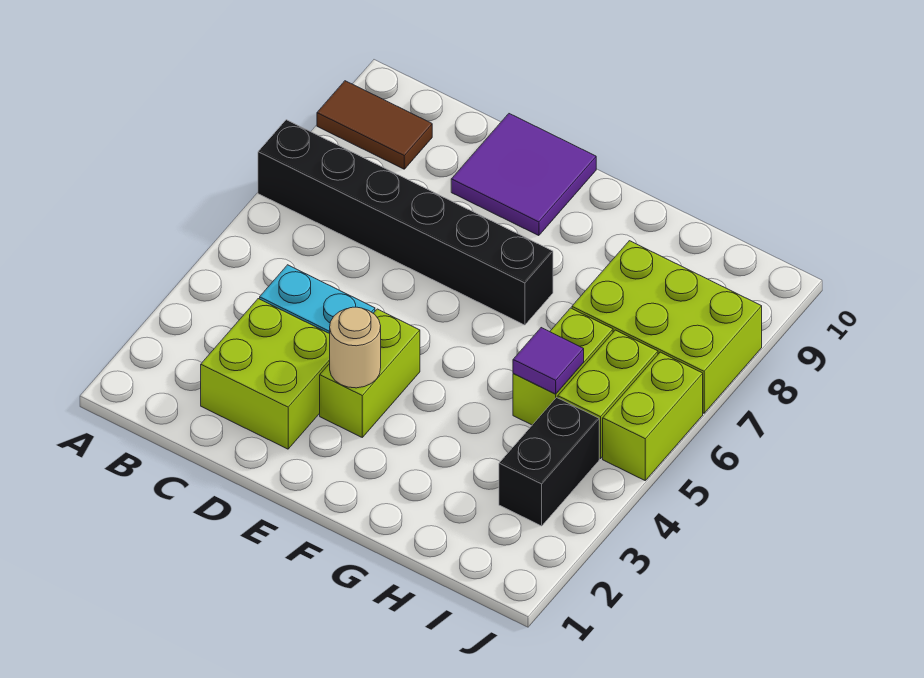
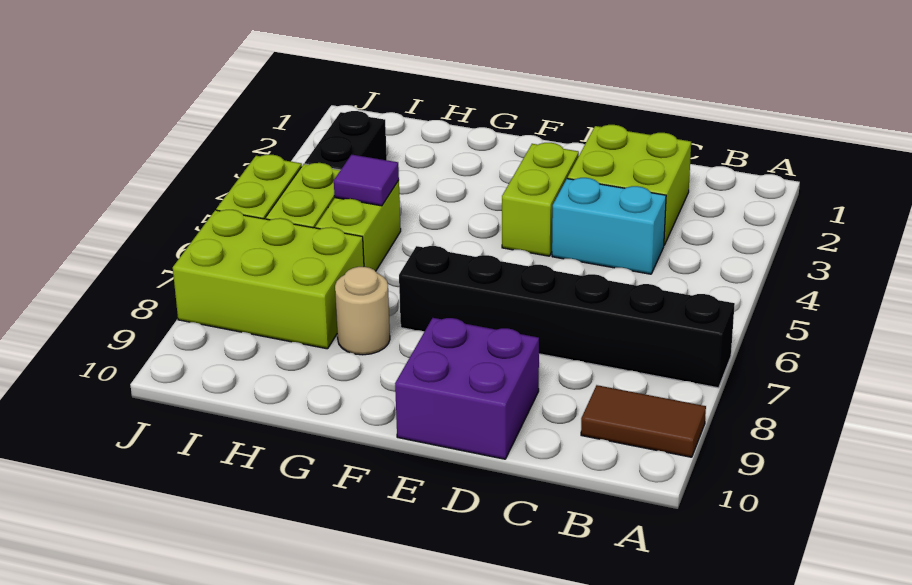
purple 2x2 tile [451,114,596,236] -> purple 2x2 brick [395,318,539,459]
tan 1x1 round brick [330,307,381,388] -> tan 1x1 round brick moved to [335,267,390,355]

